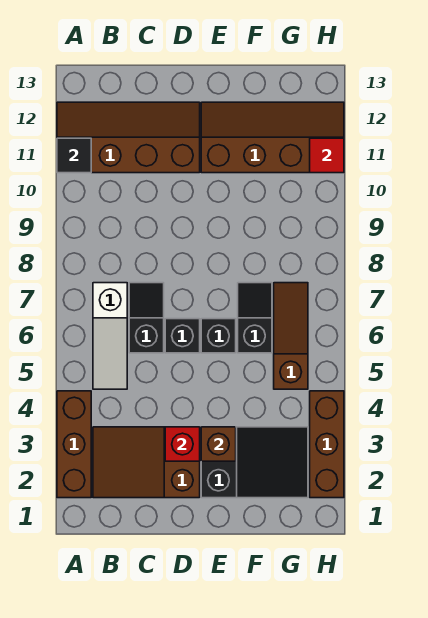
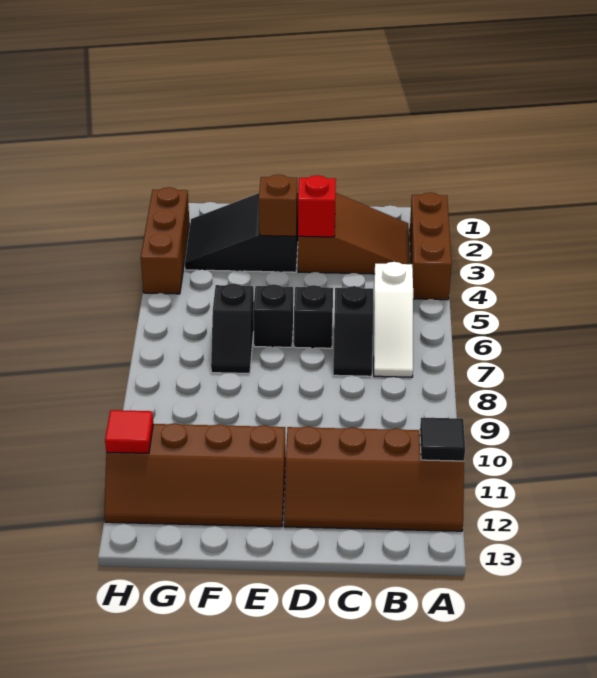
white 1x3 slope [93,283,127,389] -> white 1x3 slope turned to [374,262,413,377]
brown 1x3 slope [274,283,308,389] -> none

